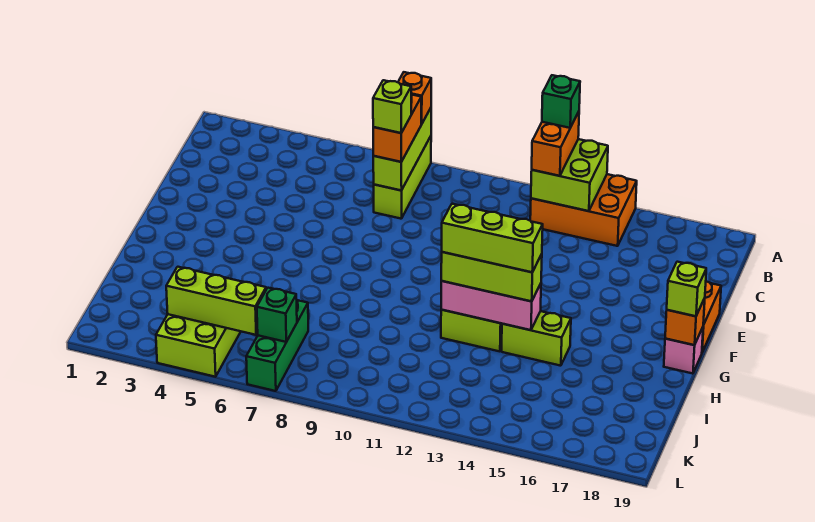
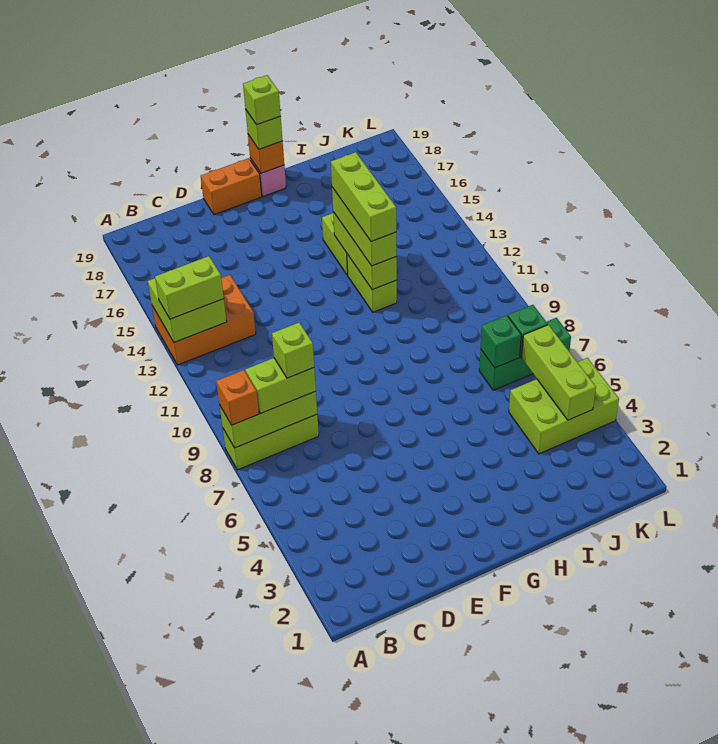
orange 2x3 brick [530,174,637,246] -> orange 2x3 brick turned to [152,275,256,365]
orange 1x2 brick [532,112,579,176] -> lime 1x2 brick [155,256,224,319]
green 1x1 brick [542,75,580,128] -> green 1x1 brick moved to [481,315,521,368]
orange 1x2 brick [373,94,421,162] -> lime 1x2 brick [245,358,316,414]
none -> lime 1x1 brick [243,75,281,125]
pink 1x3 brick [441,281,541,330] -> lime 1x3 brick [333,212,397,290]

